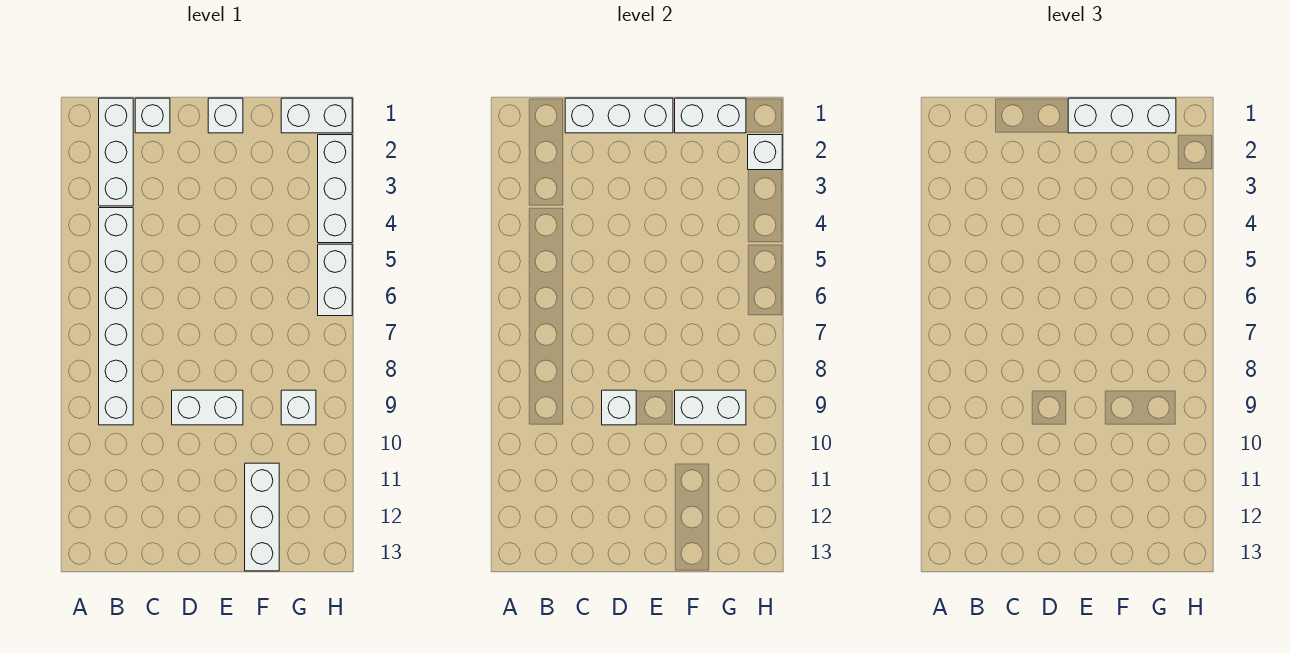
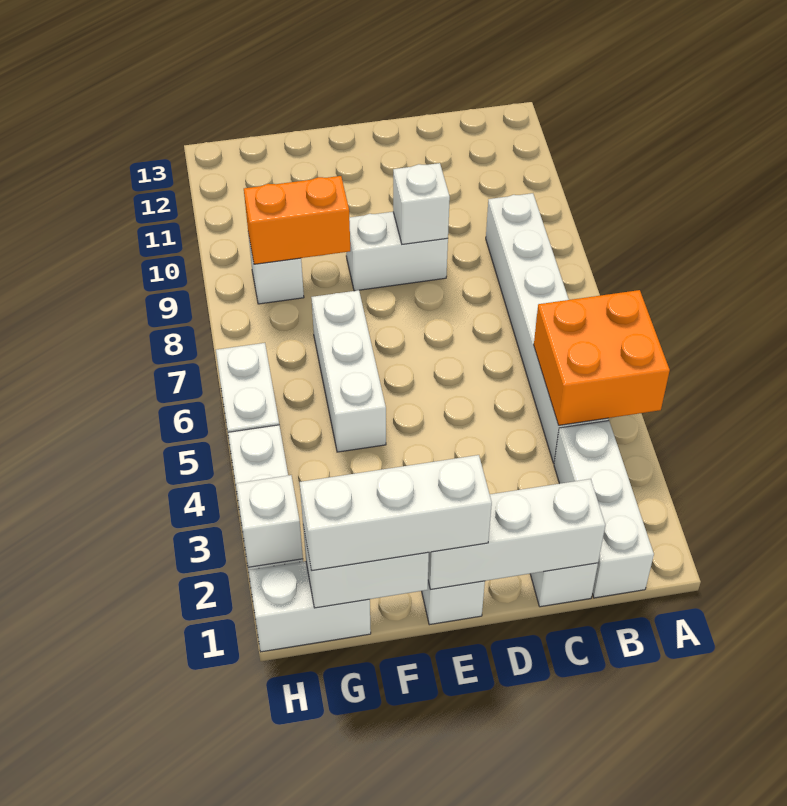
none -> orange 2x2 brick [534,290,670,425]
white 1x2 brick [675,390,746,425] -> orange 1x2 brick [244,176,350,264]
white 1x3 brick [245,463,279,571] -> white 1x3 brick moved to [311,290,386,452]

